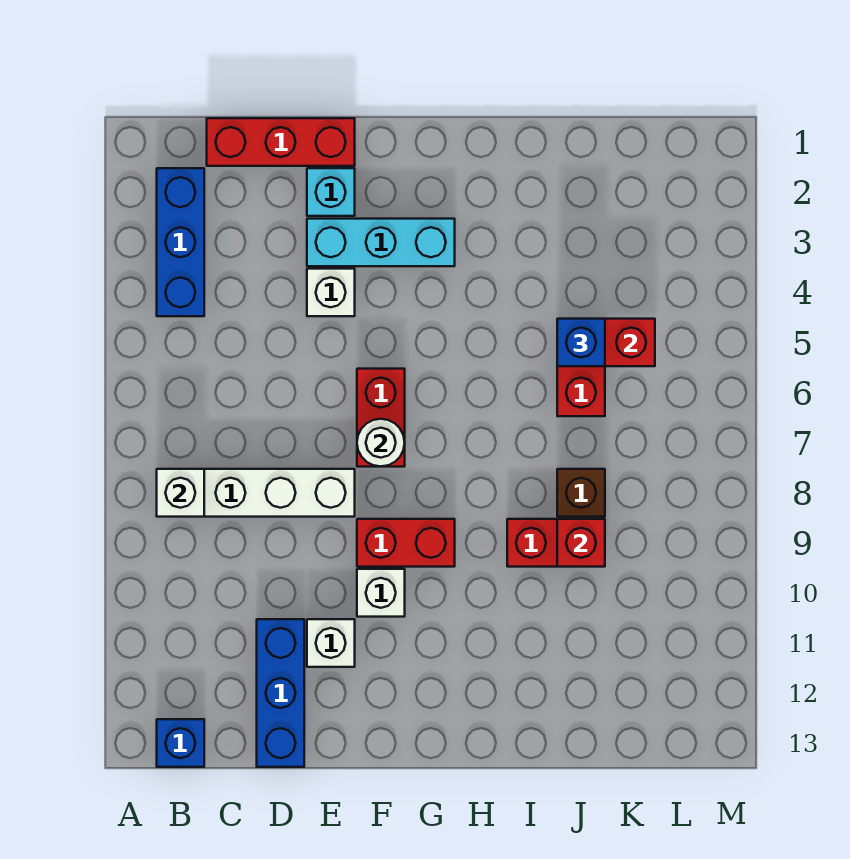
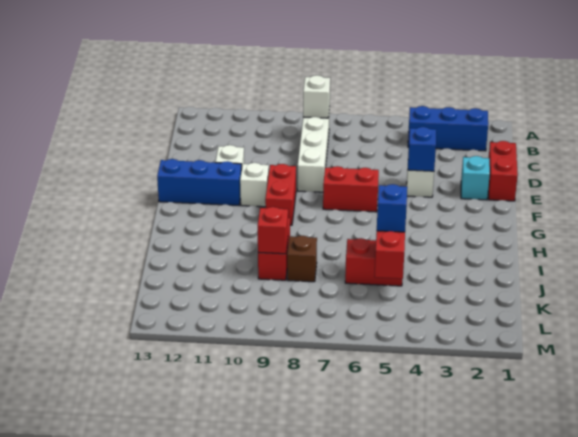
blue 1x1 brick [157,719,204,767] -> blue 1x1 brick moved to [408,127,436,171]
red 1x3 brick [207,118,355,166] -> red 1x2 brick [488,141,518,201]
blue 1x3 brick [257,619,304,767] -> blue 1x3 brick moved to [157,159,241,205]
cyan 1x3 brick [307,219,455,266] -> none
white 1x1 round brick [357,419,405,467] -> none

